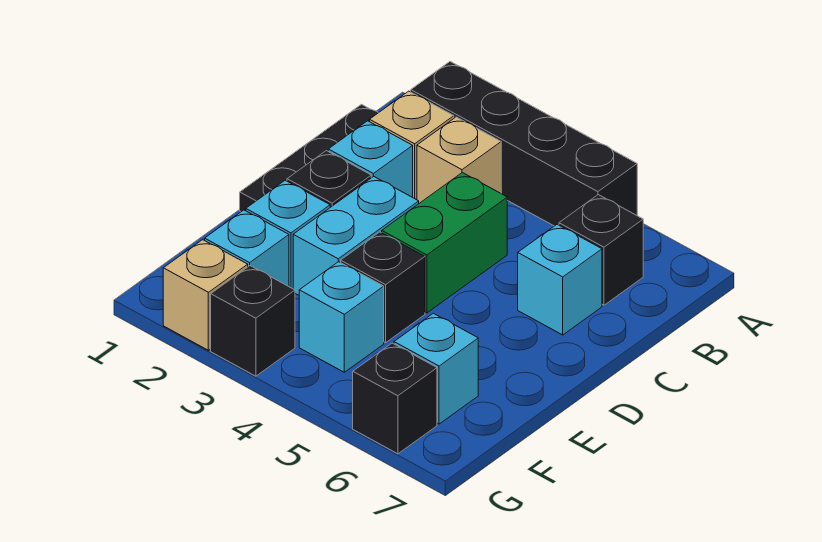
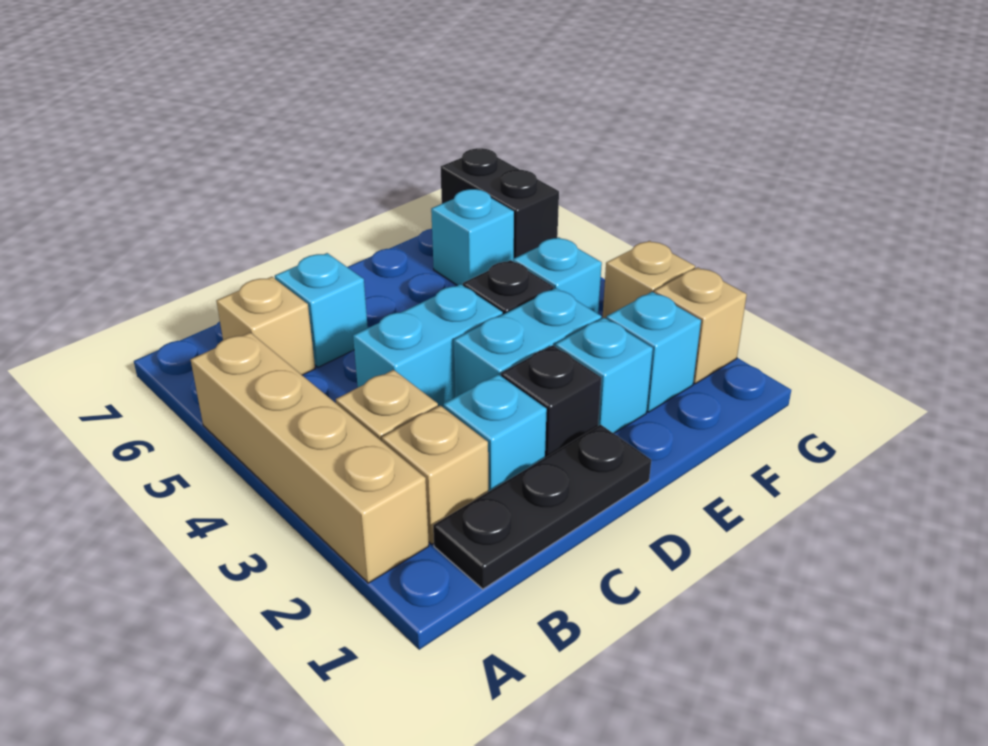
black 1x4 brick [411,62,637,226] -> tan 1x4 brick [191,332,429,583]
black 1x1 brick [559,195,643,305] -> tan 1x1 brick [217,277,315,375]
green 1x2 brick [382,173,507,313] -> cyan 1x2 brick [353,284,503,407]
black 1x1 brick [211,266,295,376] -> tan 1x1 brick [602,241,695,319]
black 1x1 brick [353,343,437,454] -> black 1x2 brick [441,148,559,258]

